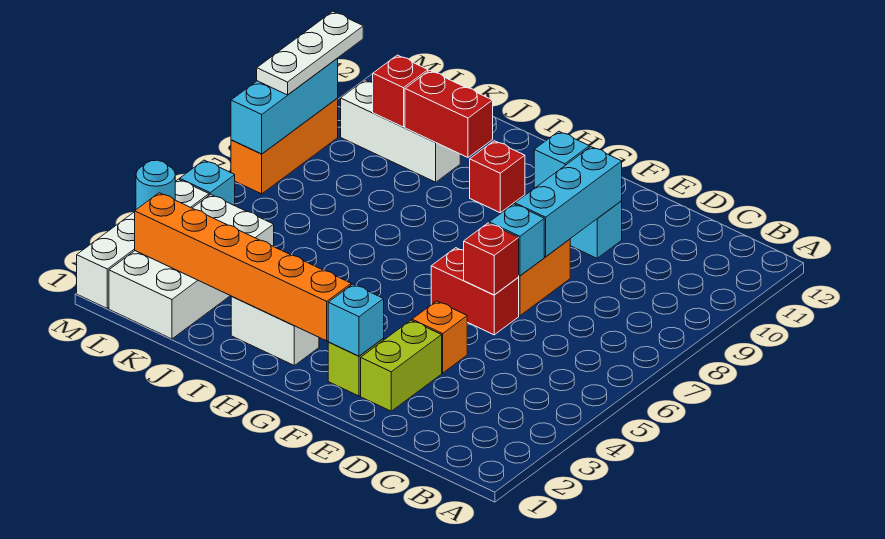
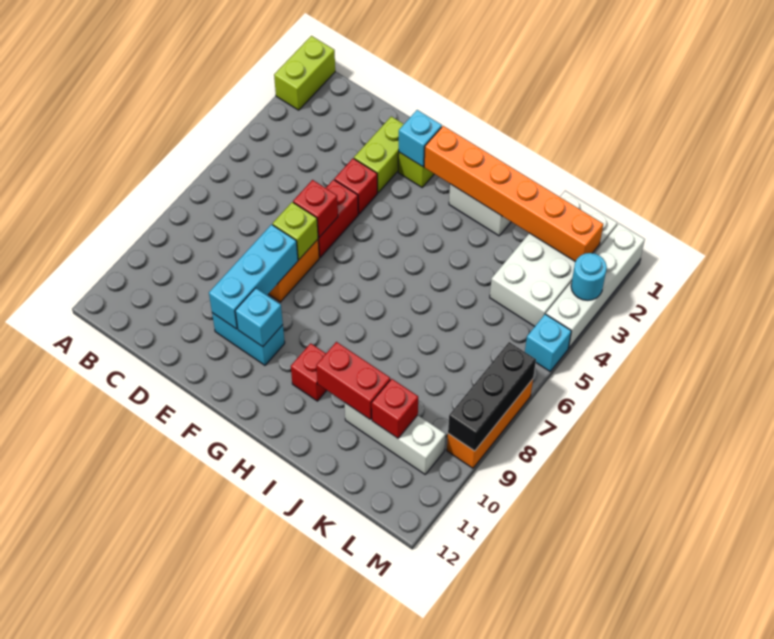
none -> lime 1x2 brick [274,36,335,110]
orange 1x1 brick [412,301,467,373] -> red 1x1 brick [335,158,377,214]
red 1x2 brick [431,248,519,335] -> red 1x2 brick turned to [318,180,358,257]
cyan 1x1 brick [489,204,544,276] -> lime 1x1 brick [273,202,318,260]
cyan 1x3 brick [231,58,338,154] -> black 1x3 brick [448,342,536,451]
white 1x3 plate [257,11,363,95] -> none

